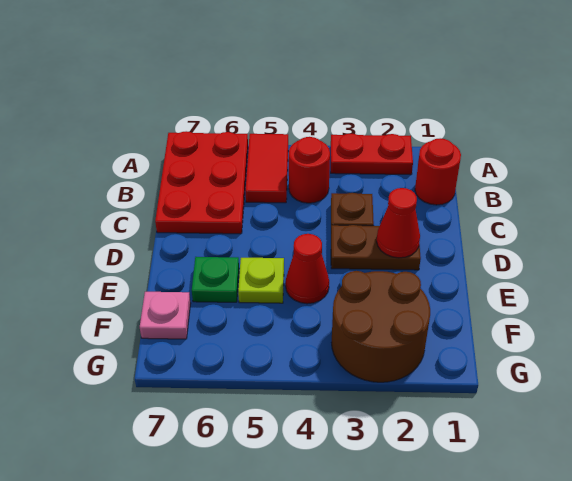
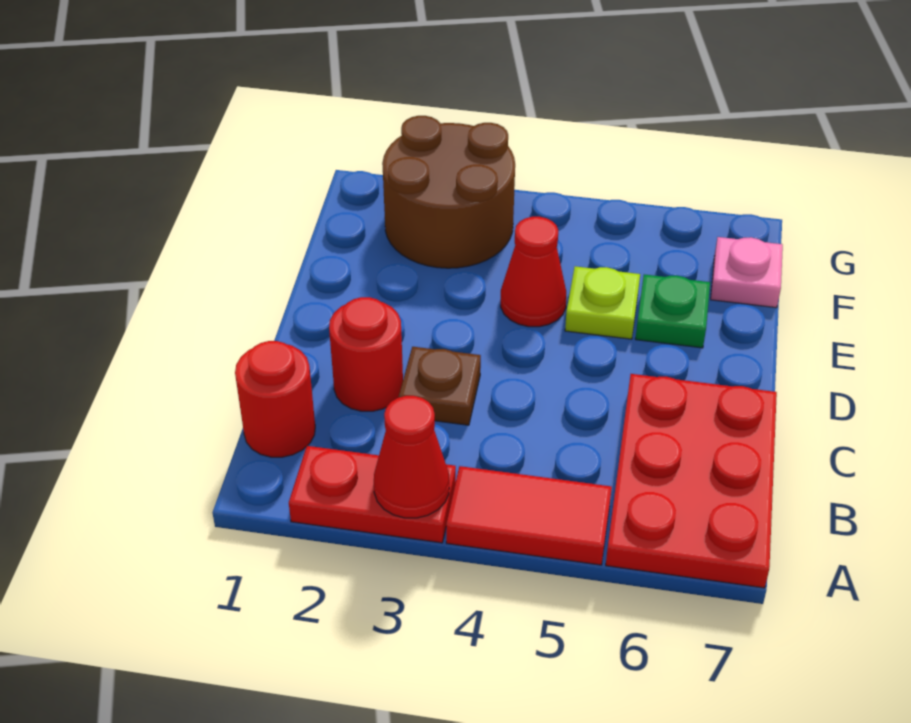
red 1x2 tile [245,134,288,203] -> red 1x2 tile turned to [446,466,612,565]
red 1x1 round brick [289,137,330,203] -> red 1x1 round brick moved to [329,297,403,411]
brown 1x2 plate [331,225,421,270] -> none
red 1x1 cone [377,188,420,258] -> red 1x1 cone moved to [374,396,449,518]

